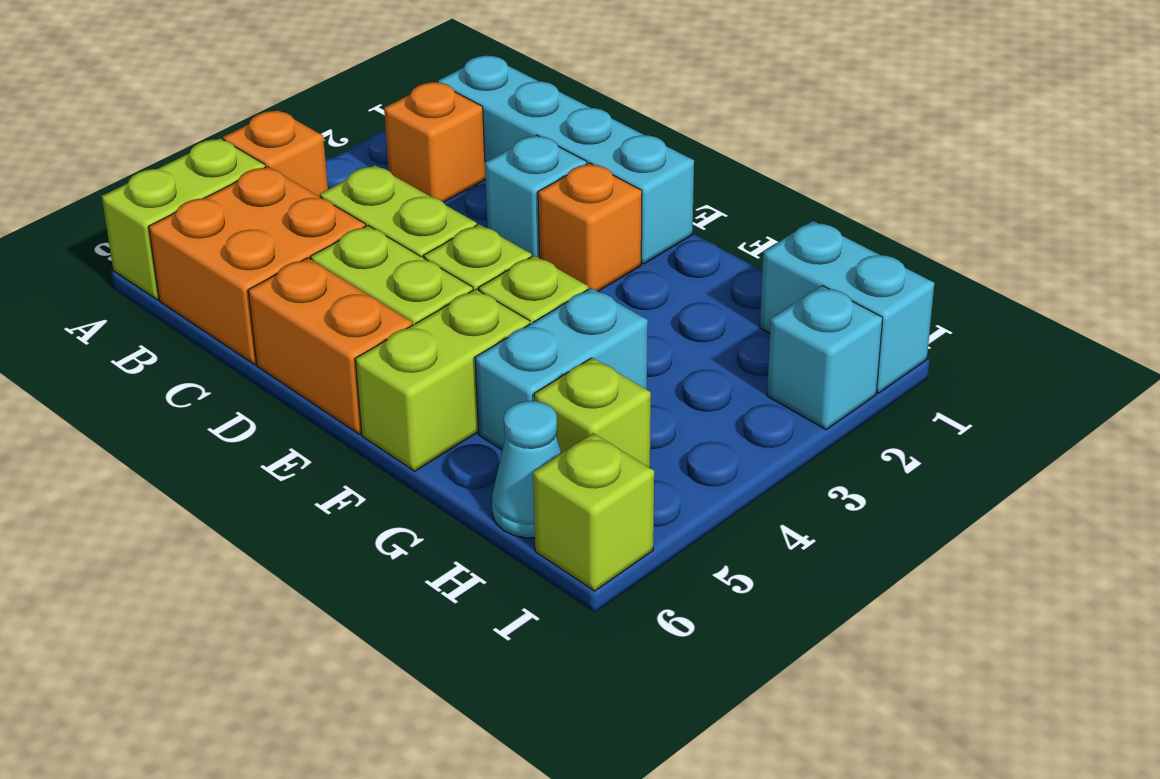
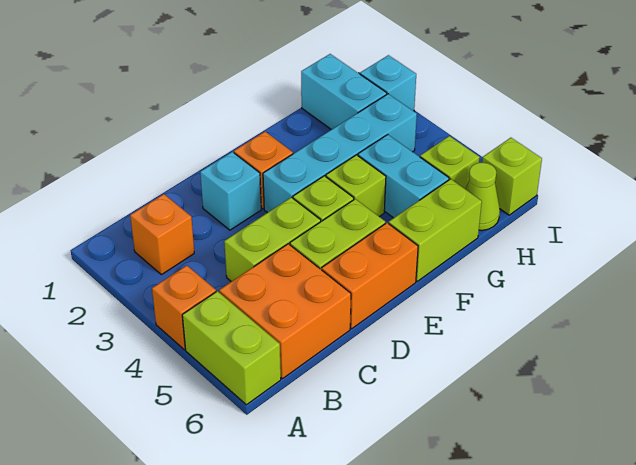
cyan 1x4 brick [438,56,694,264] -> cyan 1x4 brick moved to [263,94,417,213]
lime 1x2 brick [355,289,530,471] -> lime 1x2 brick turned to [389,179,482,281]
cyan 1x2 brick [760,221,934,393] -> cyan 1x2 brick turned to [301,54,387,130]
cyan 1x1 cone [492,401,561,538] -> lime 1x1 cone [466,163,500,231]

